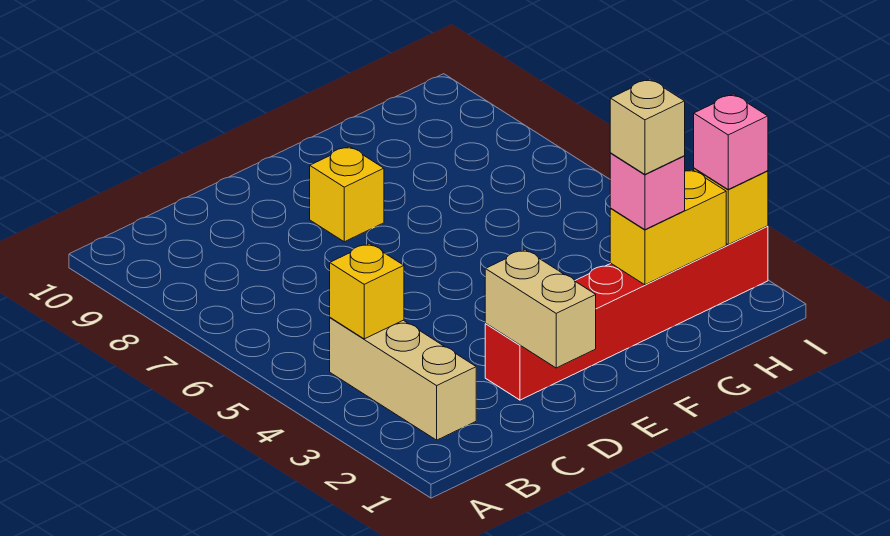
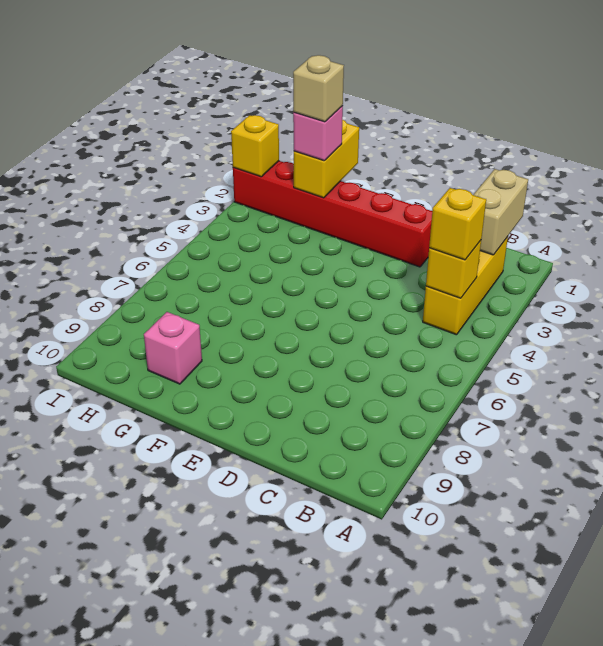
tan 1x3 brick [330,318,476,440] -> yellow 1x3 brick [423,237,508,335]
tan 1x2 brick [485,250,596,368] -> tan 1x2 brick moved to [473,169,528,255]
yellow 1x1 brick [310,146,384,242] -> yellow 1x1 brick moved to [429,188,486,260]
yellow 1x2 brick [610,169,726,285] -> yellow 1x2 brick turned to [294,120,359,198]
pink 1x1 brick [694,94,768,189] -> pink 1x1 brick moved to [144,312,202,384]

